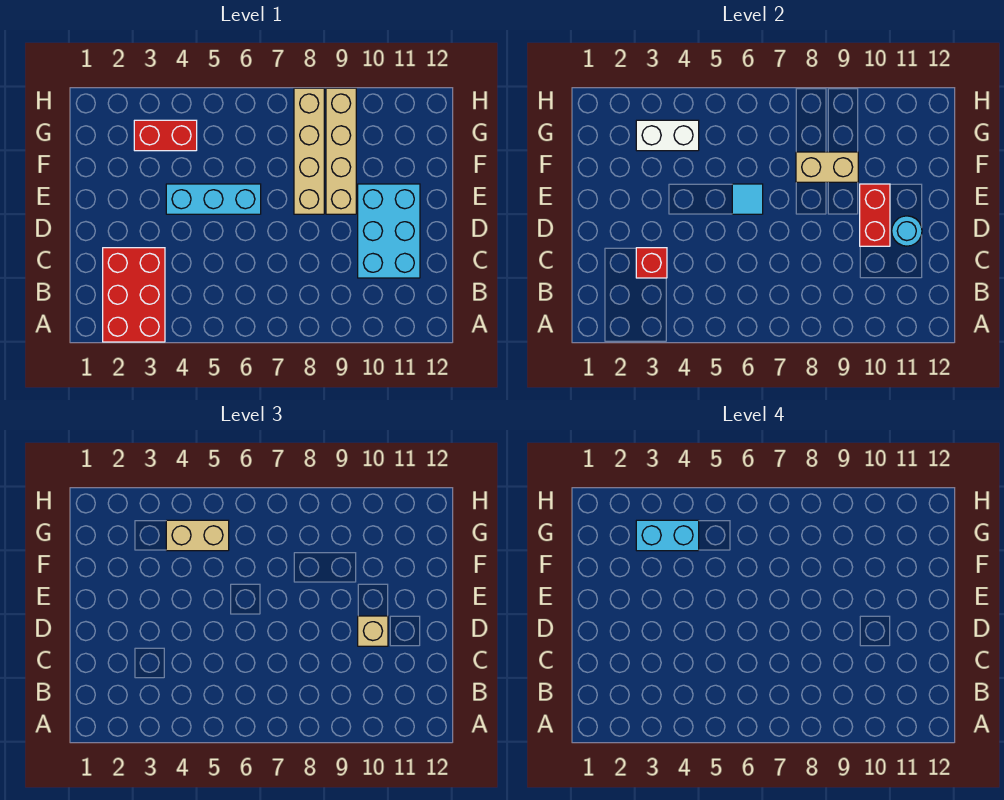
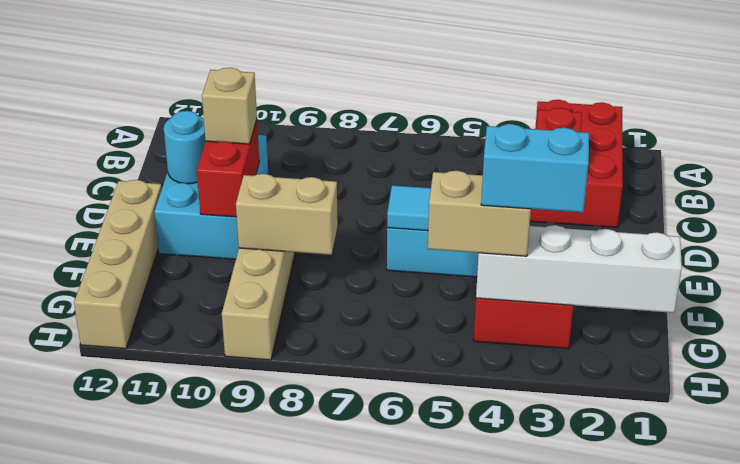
tan 1x4 brick [294,88,324,214] -> tan 1x4 brick moved to [74,180,162,349]
white 1x2 brick [636,120,699,151] -> white 1x4 brick [476,225,682,313]

